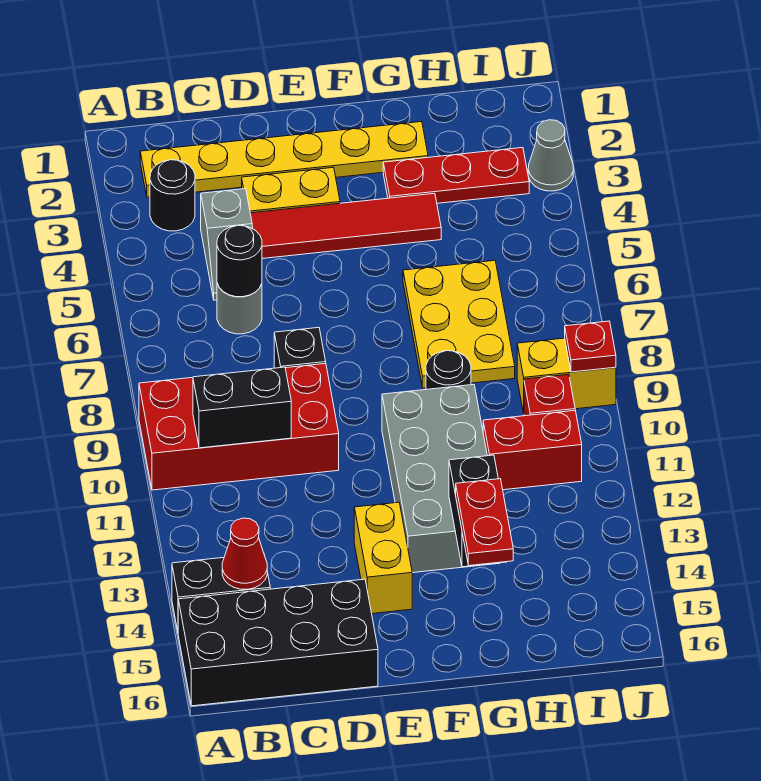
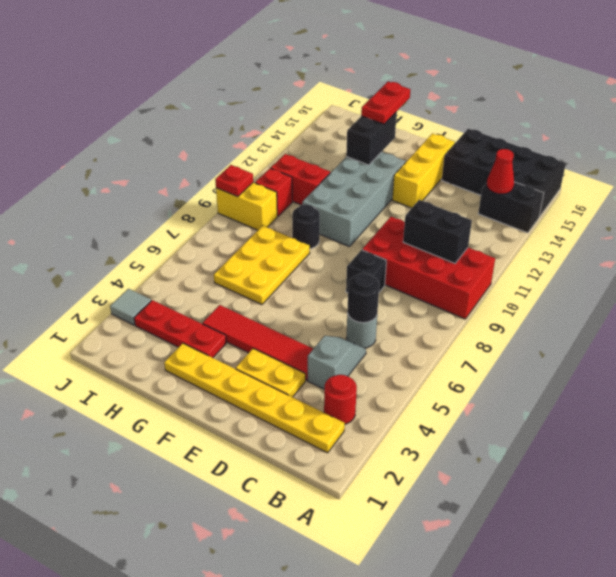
black 1x1 round brick [150,160,195,231] -> red 1x1 round brick [324,375,357,424]
yellow 1x2 brick [354,502,412,614] -> yellow 1x3 brick [392,133,455,208]
grey 1x1 cone [528,120,573,191] -> grey 1x1 tile [110,289,151,325]

